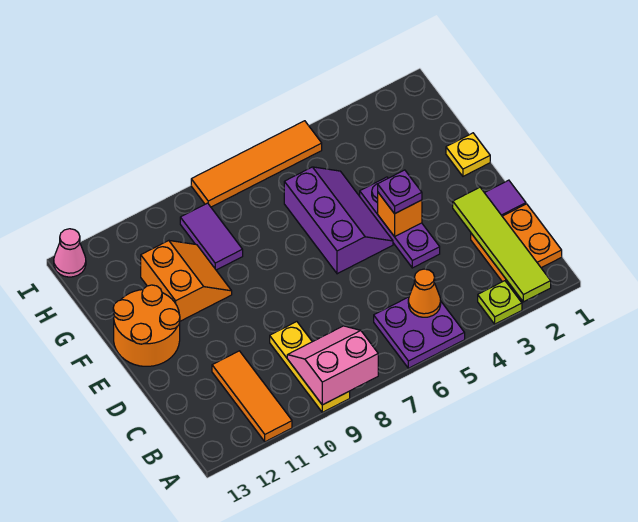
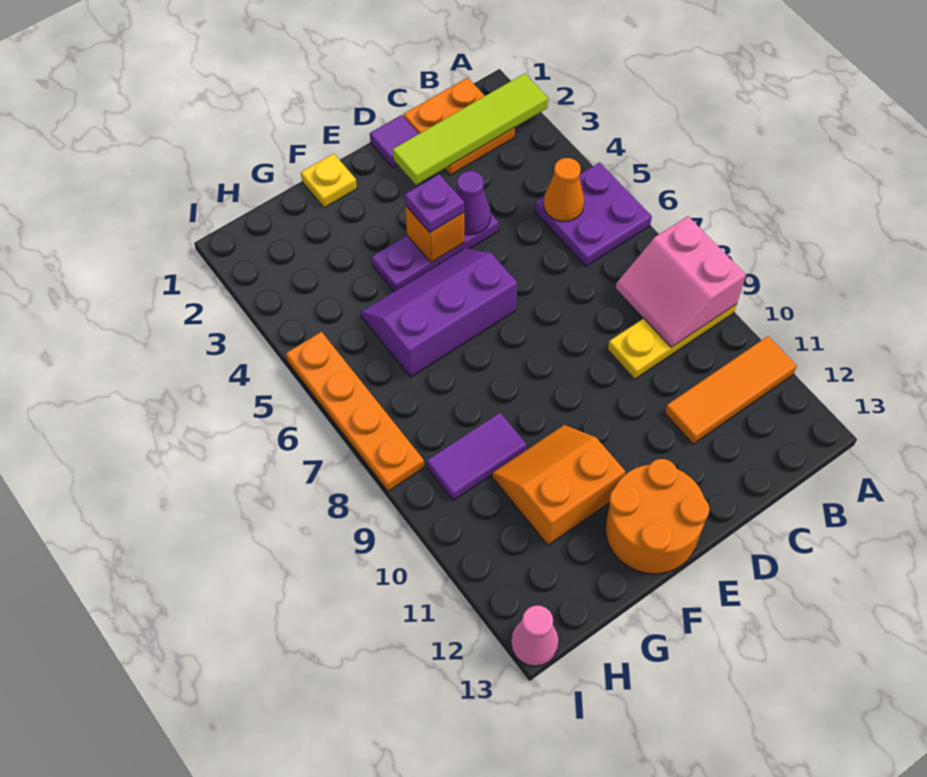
lime 1x1 plate [478,281,522,324] -> none
none -> purple 1x1 cone [456,171,491,235]
orange 1x4 tile [191,121,322,207] -> orange 1x4 plate [286,332,424,491]

